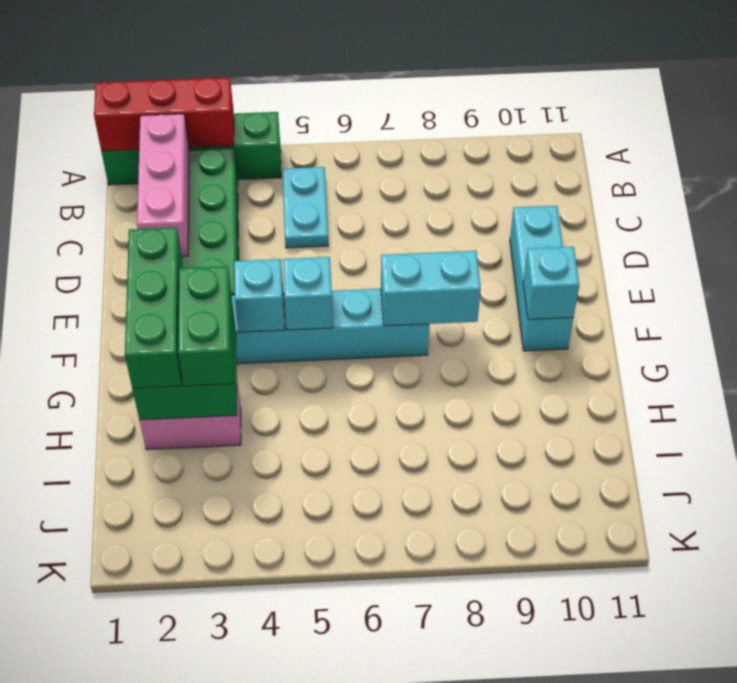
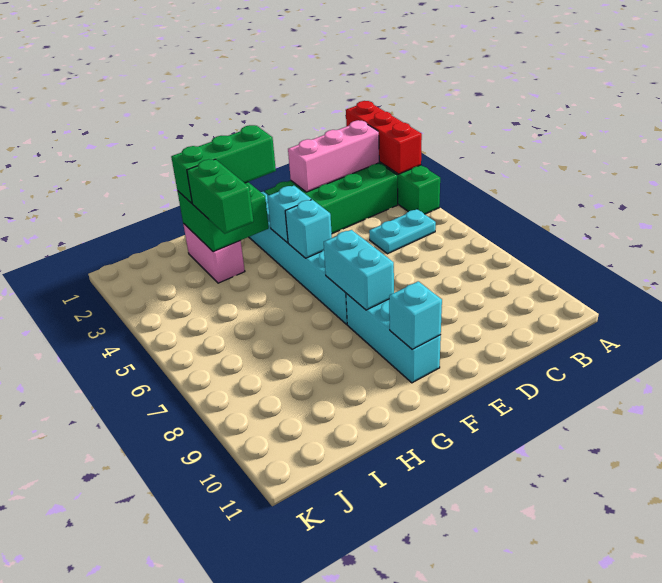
cyan 1x3 brick [510,206,573,351] -> cyan 1x3 brick turned to [346,293,441,383]
green 1x2 brick [178,266,233,386] -> green 1x2 brick turned to [187,159,253,234]

